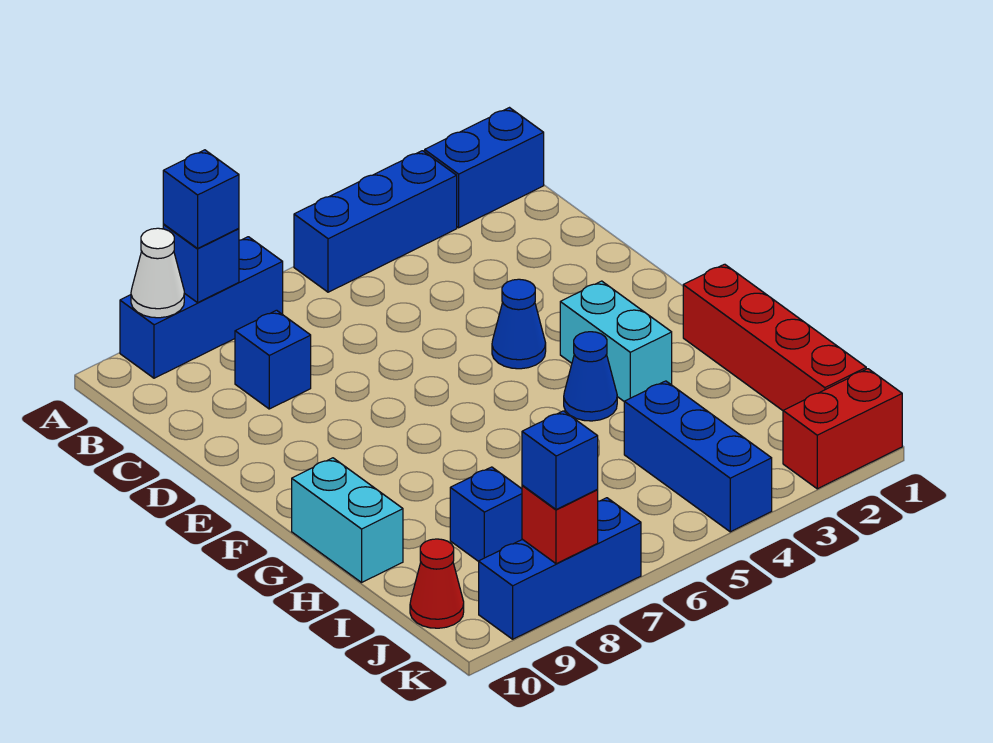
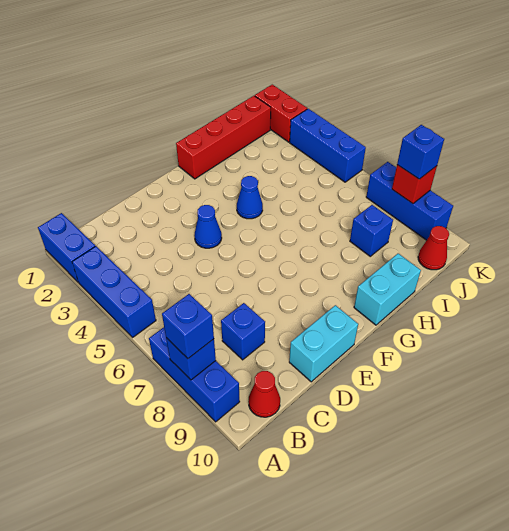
white 1x1 cone [131,228,184,318] -> none
none -> red 1x1 cone [248,371,280,417]
cyan 1x2 brick [560,281,672,401] -> cyan 1x2 brick moved to [289,305,358,382]
blue 1x3 brick [624,381,772,532] -> blue 1x3 brick turned to [290,109,366,182]

